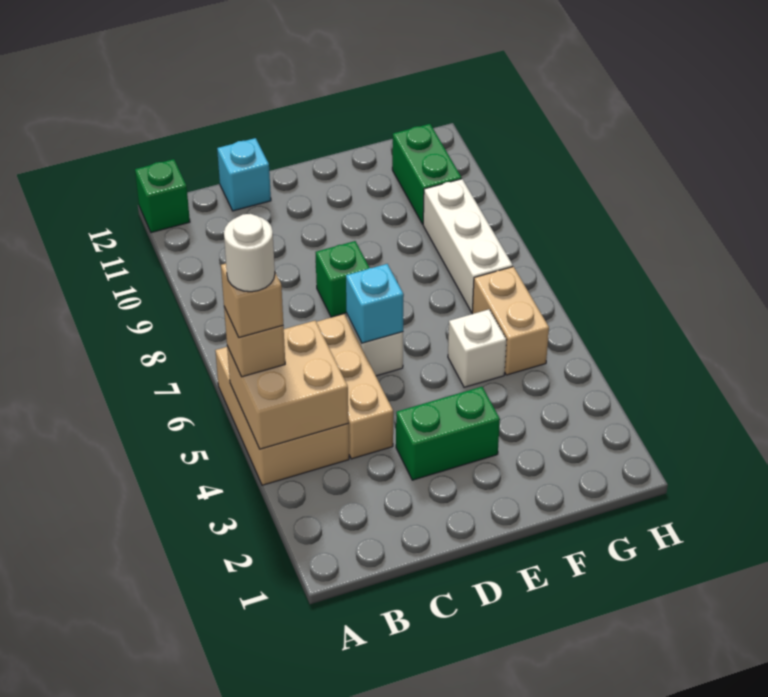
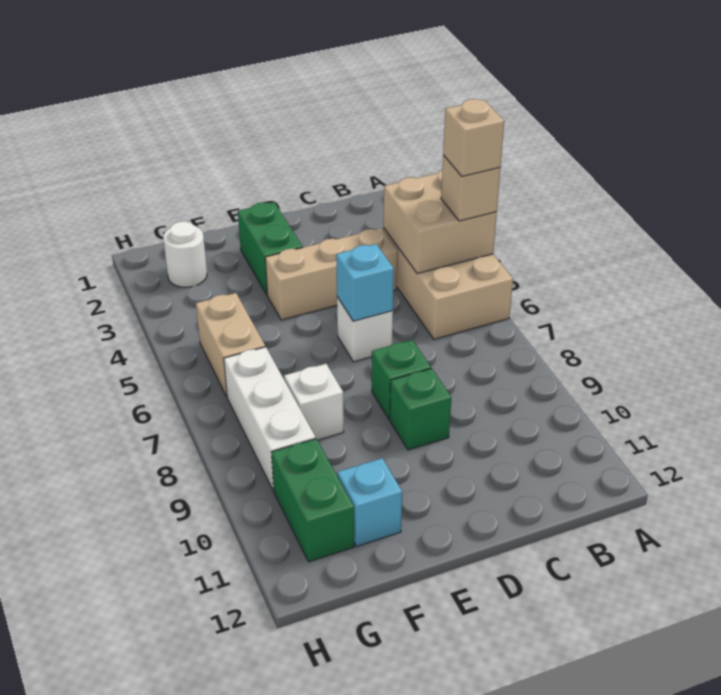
white 1x1 round brick [224,214,275,292] -> white 1x1 round brick moved to [163,221,207,287]
green 1x1 brick [135,159,190,233] -> green 1x1 brick moved to [390,368,451,450]
tan 1x3 brick [317,314,393,459] -> tan 1x3 brick turned to [265,228,398,320]
cyan 1x1 brick [217,138,271,211] -> cyan 1x1 brick moved to [337,458,402,546]
green 1x2 brick [396,387,500,480] -> green 1x2 brick turned to [238,202,303,295]
white 1x1 brick [448,309,506,387] -> white 1x1 brick moved to [284,364,344,440]

